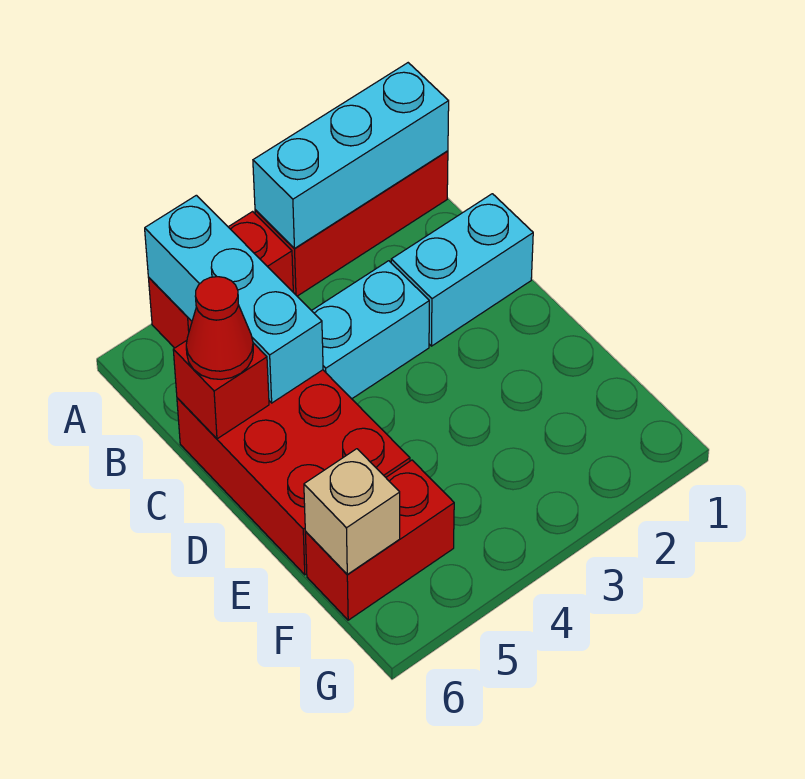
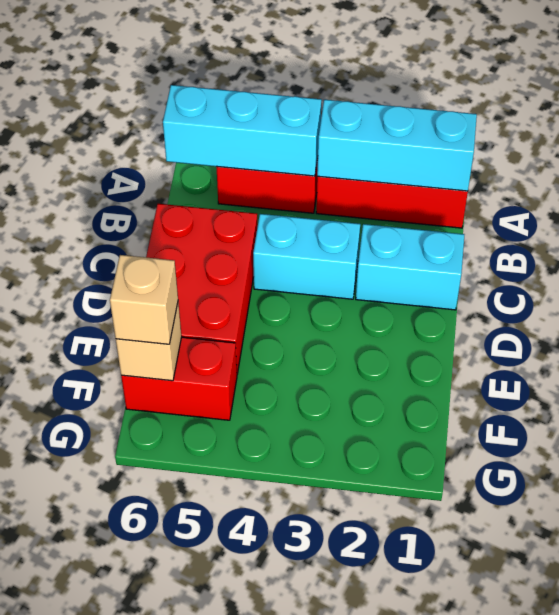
cyan 1x3 brick [145,195,323,403] -> cyan 1x3 brick turned to [163,85,322,176]
red 1x1 brick [173,341,269,439] -> none
red 1x1 cone [186,277,253,379] -> none
none -> tan 1x1 brick [110,255,178,344]

